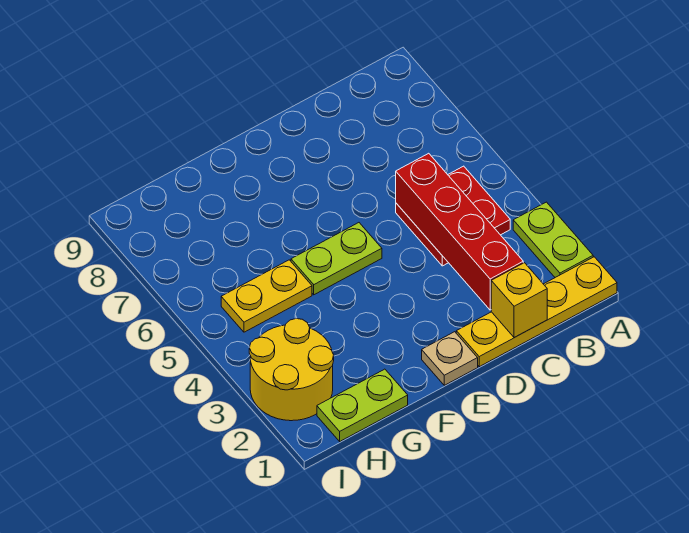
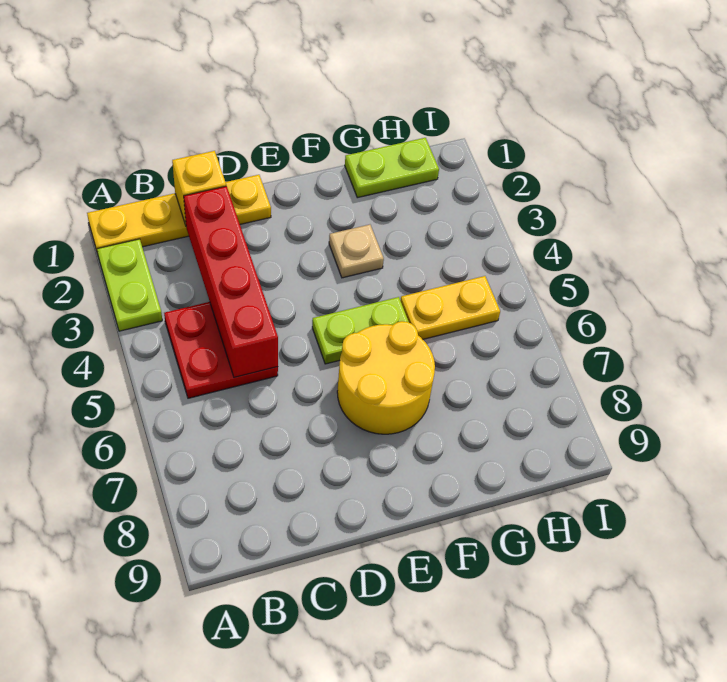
tan 1x1 plate [422,332,478,385] -> tan 1x1 plate moved to [329,225,384,278]
yellow 2x2 round brick [249,319,334,421] -> yellow 2x2 round brick moved to [337,321,435,434]

